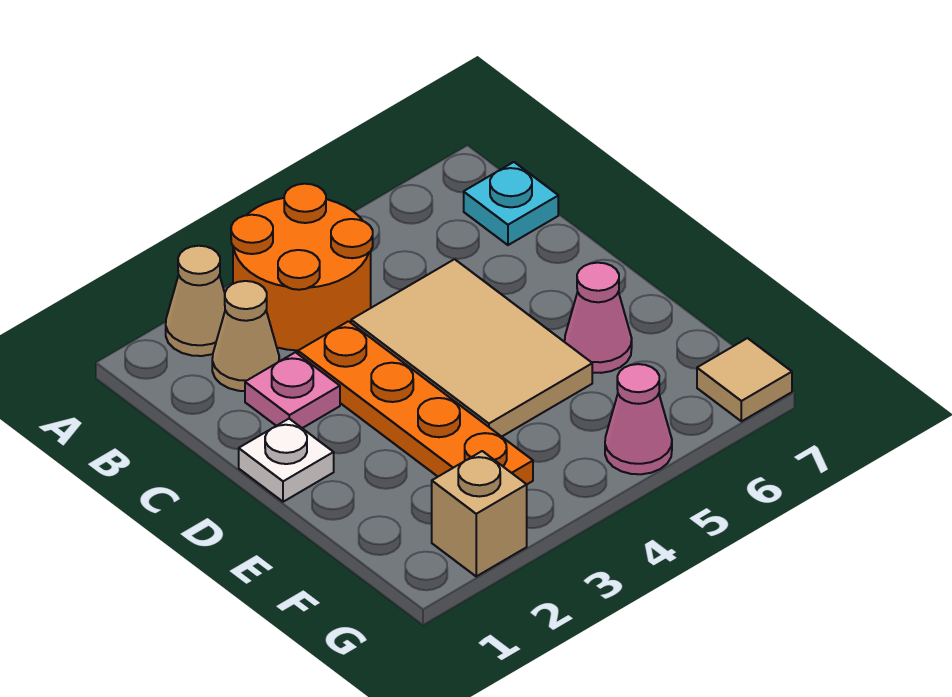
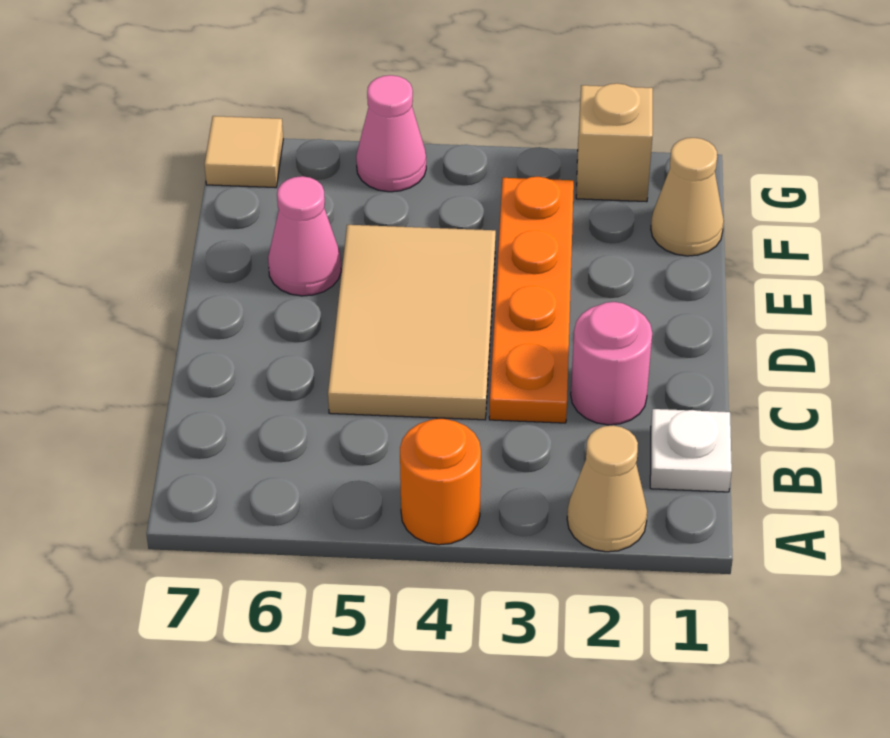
orange 2x2 round brick [231,184,373,351] -> orange 1x1 round brick [400,419,481,545]
tan 1x1 cone [212,281,279,391] -> tan 1x1 cone moved to [651,138,724,256]
cyan 1x1 plate [464,162,558,245] -> none
pink 1x1 plate [245,352,340,428] -> pink 1x1 round brick [571,302,652,425]
white 1x1 plate [239,419,334,502] -> white 1x1 plate moved to [650,409,732,492]

